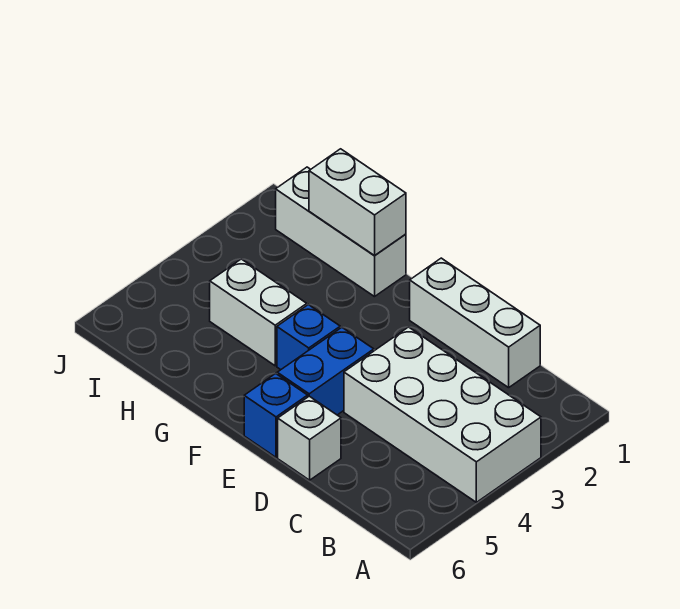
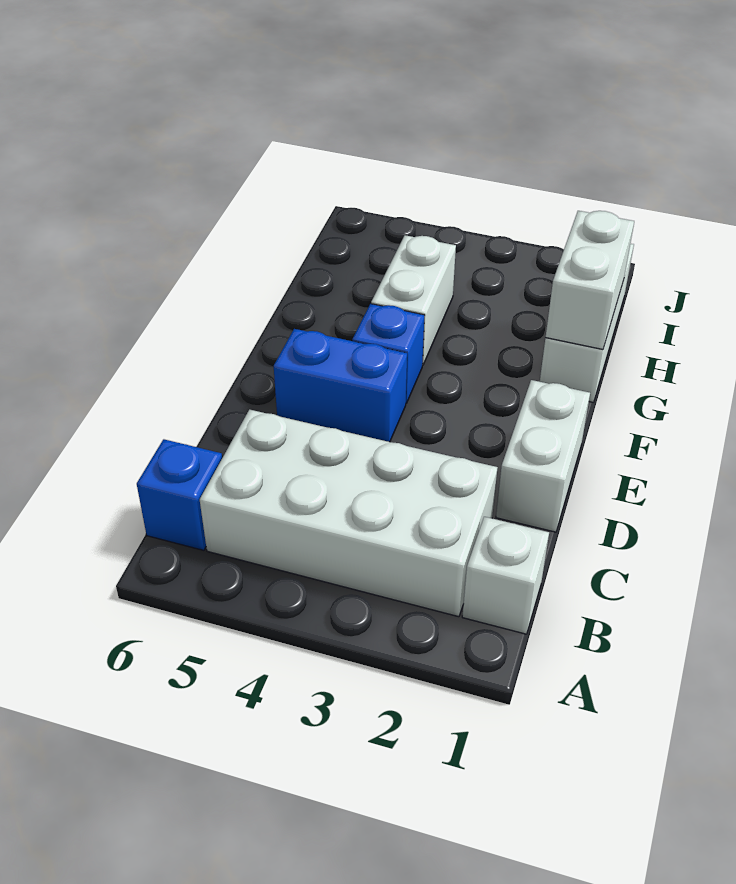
white 2x4 brick [344,327,541,502] -> white 2x4 brick turned to [200,410,498,617]
white 1x3 brick [410,258,540,388] -> white 1x2 brick [496,380,590,532]
white 1x1 brick [278,396,341,480] -> white 1x1 brick moved to [462,517,549,634]
blue 1x1 brick [244,374,308,457] -> blue 1x1 brick moved to [137,439,222,550]

